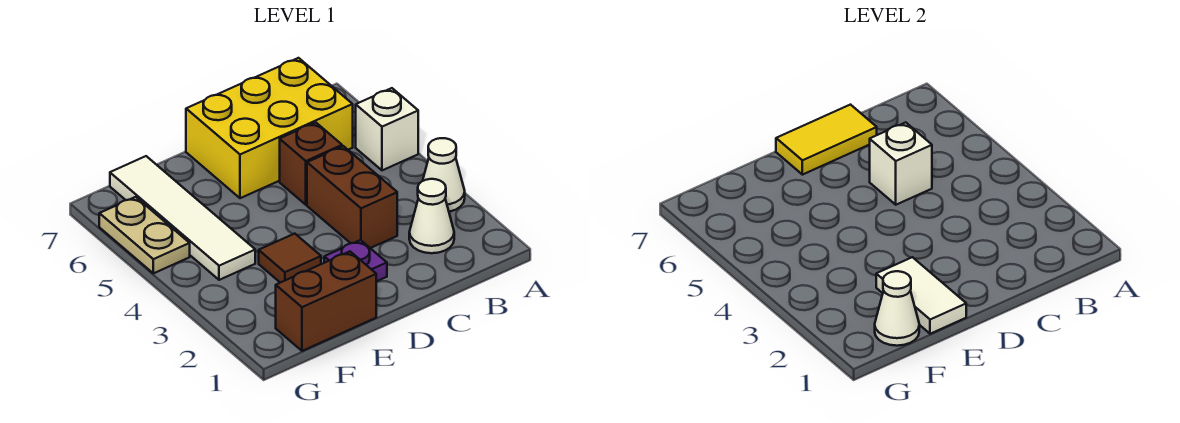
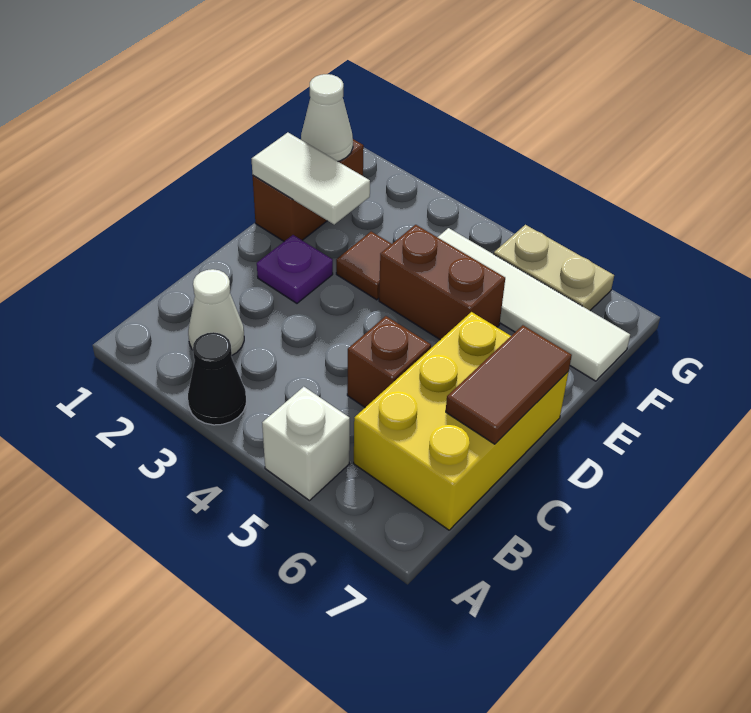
white 1x1 cone [423,138,465,212] -> black 1x1 cone [188,332,246,425]
brown 1x2 brick [307,146,397,248] -> brown 1x2 brick moved to [379,225,505,340]
white 1x1 brick [870,122,932,205] -> none
yellow 1x2 tile [776,105,877,175] -> brown 1x2 tile [446,325,572,444]

